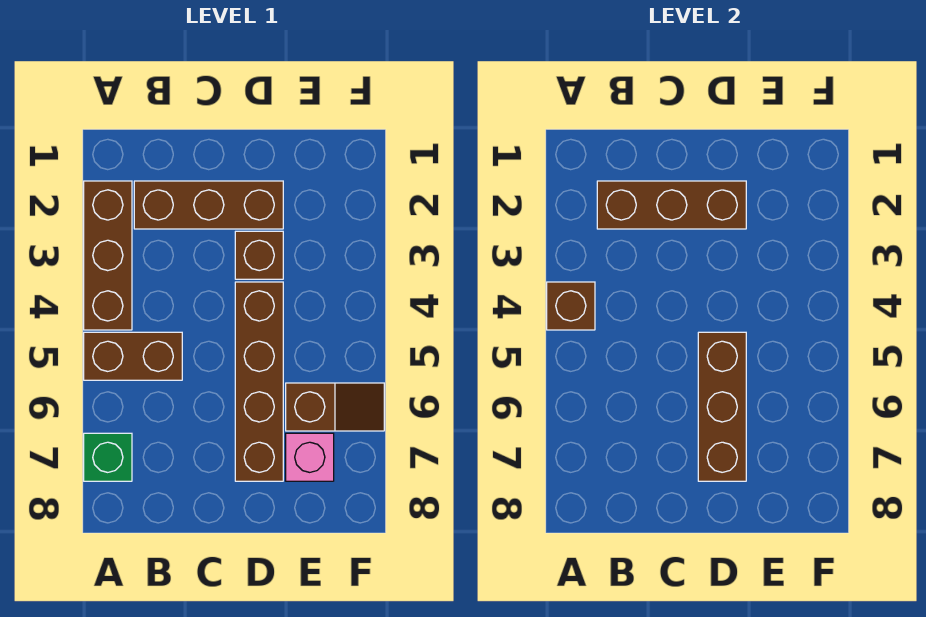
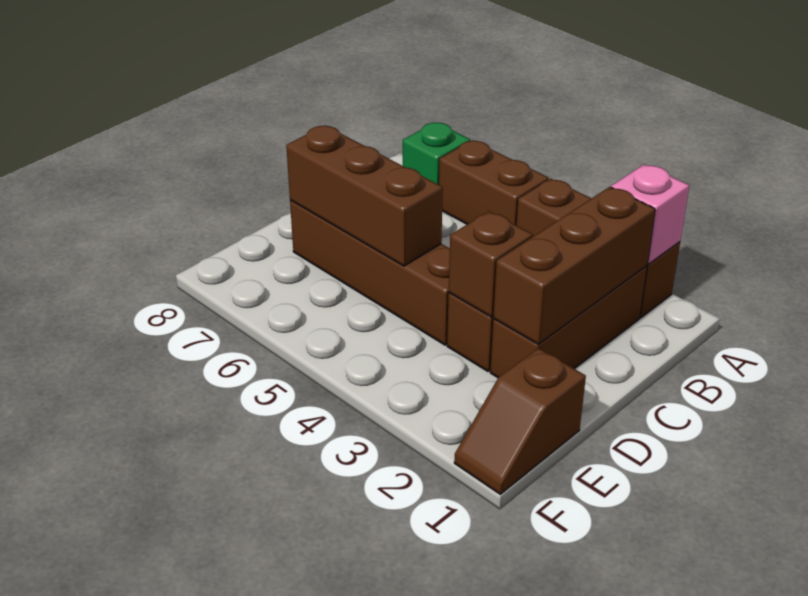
brown 1x1 brick [547,282,595,330] -> brown 1x1 brick moved to [449,211,533,317]
brown 1x2 brick [84,332,182,380] -> brown 1x2 brick turned to [439,140,549,226]
brown 1x2 slope [286,383,384,431] -> brown 1x2 slope moved to [454,348,586,494]
pink 1x1 brick [286,433,334,481] -> pink 1x1 brick moved to [611,164,690,264]

